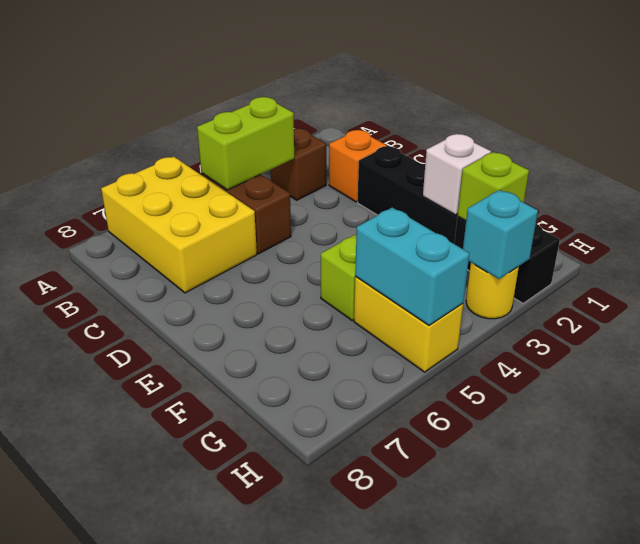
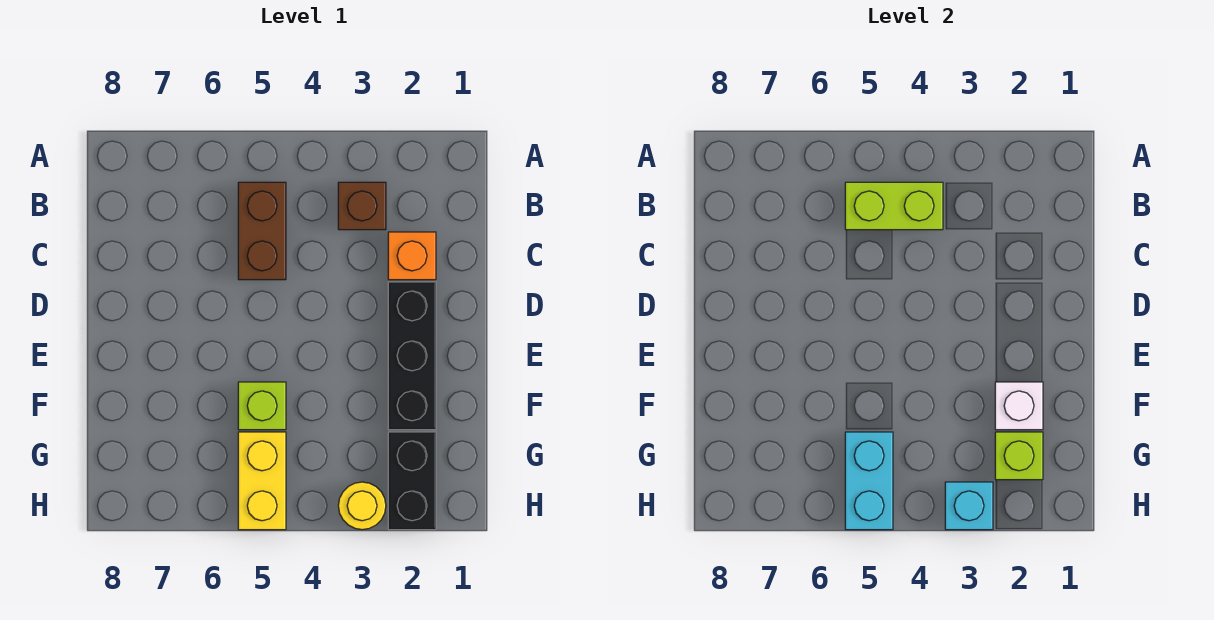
yellow 2x3 brick [101,157,257,293] -> none

